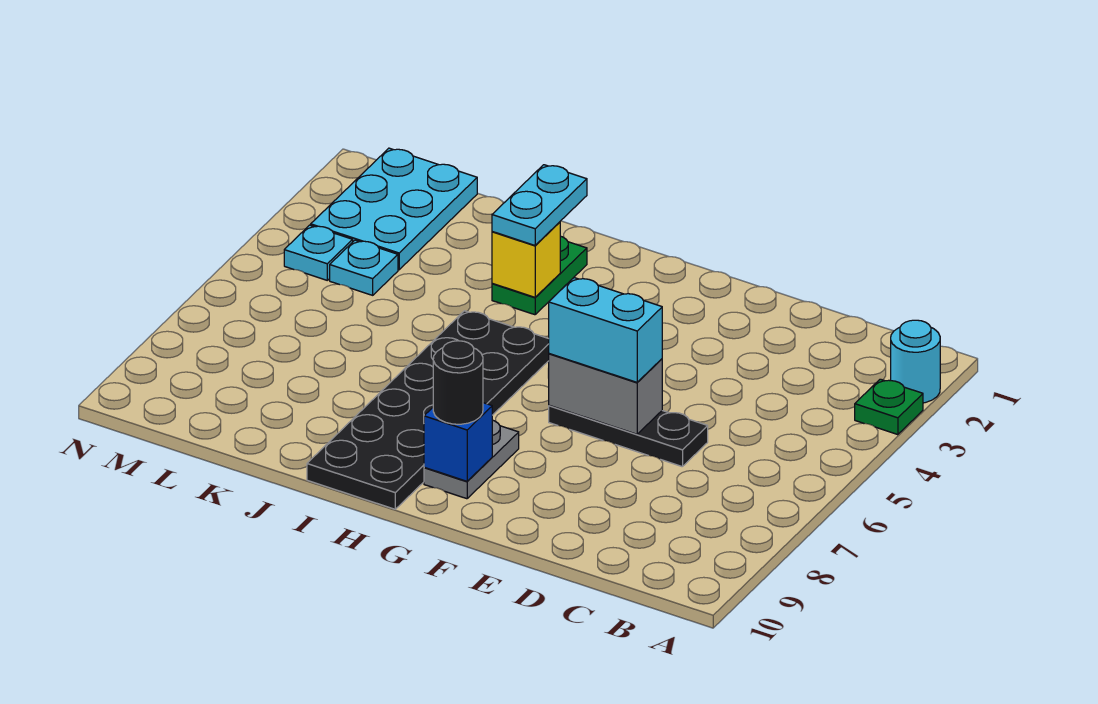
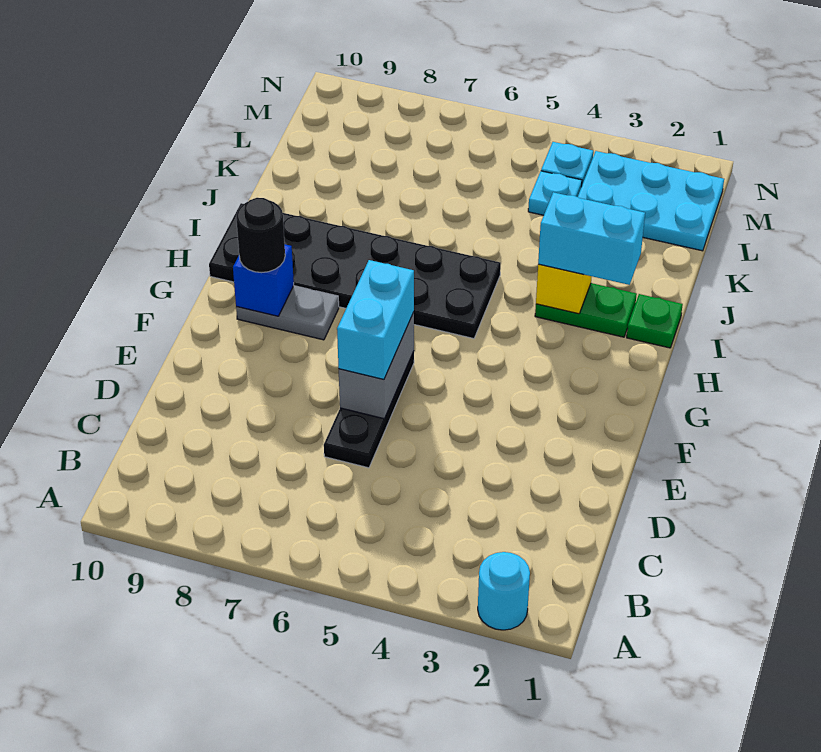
green 1x1 plate [855,379,923,435] -> green 1x1 plate moved to [627,294,683,348]
cyan 1x2 plate [492,165,587,245] -> cyan 1x2 brick [538,192,645,285]

